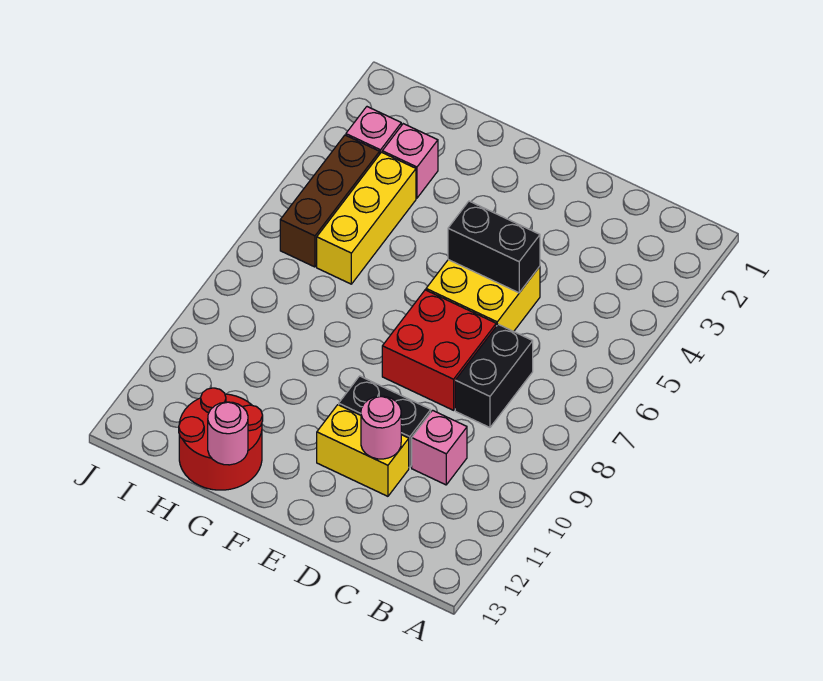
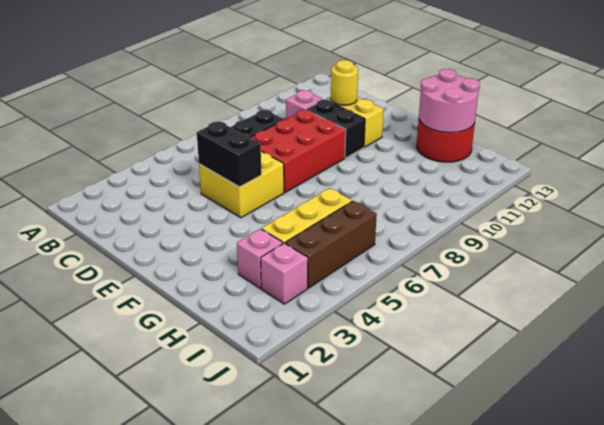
red 2x2 brick [382,290,496,410] -> red 2x3 brick [250,110,346,192]
pink 1x1 round brick [361,396,401,459] -> yellow 1x1 round brick [331,60,358,105]
pink 1x1 round brick [208,402,248,465] -> pink 2x2 round brick [419,69,480,133]

